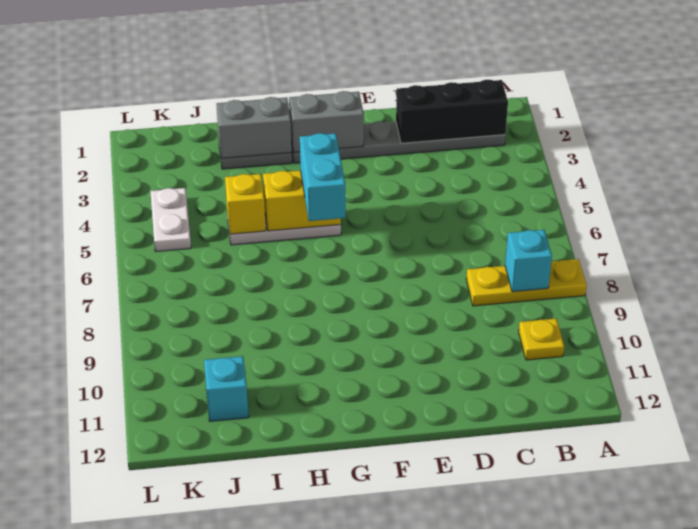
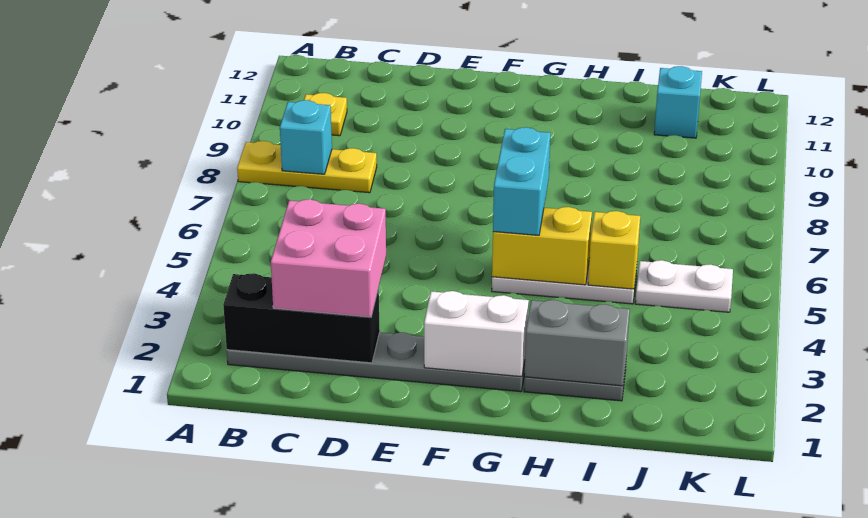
none -> pink 2x2 brick [271,199,386,317]
grey 1x2 brick [289,91,364,152] -> white 1x2 brick [424,291,529,377]
white 1x2 plate [150,188,191,252] -> white 1x2 plate turned to [635,260,733,312]

